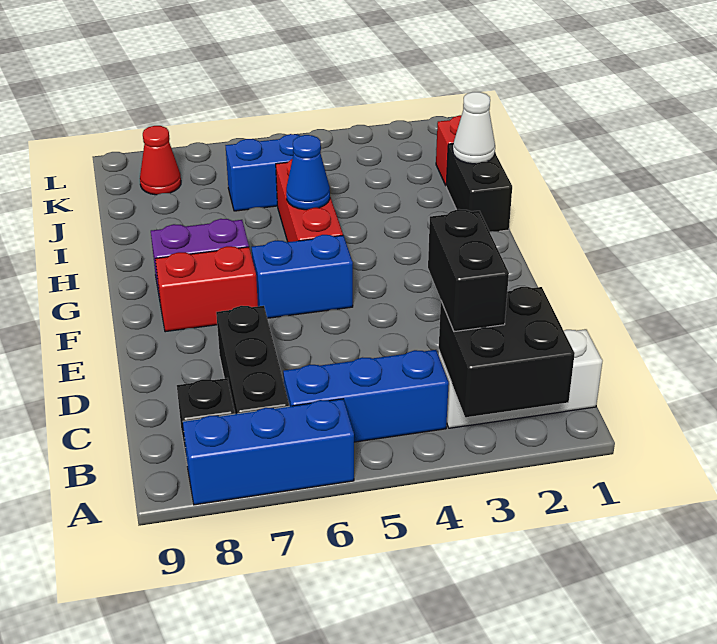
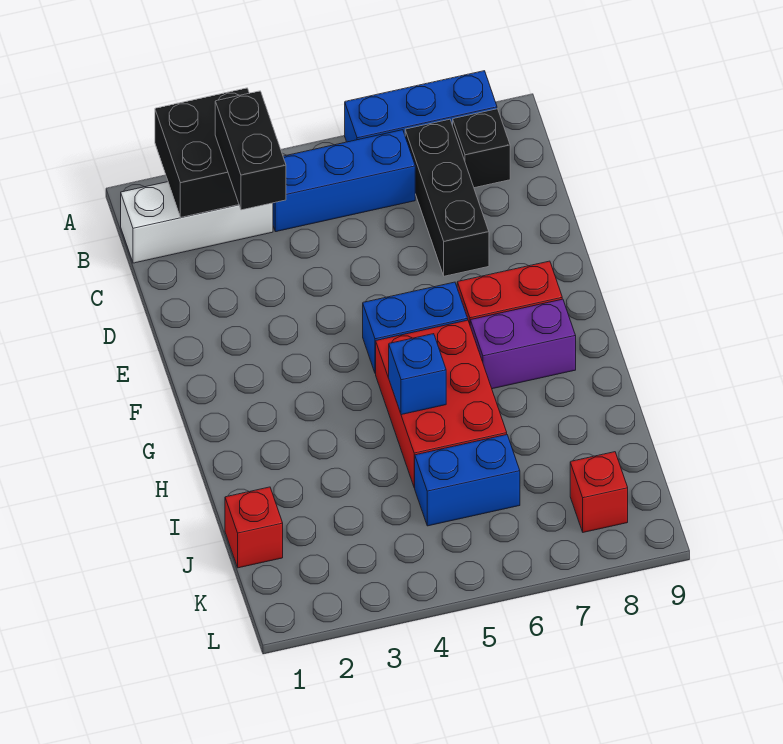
red 1x3 brick [276,159,343,242] -> red 2x3 brick [376,320,507,488]
black 1x2 brick [446,144,512,232] -> none
blue 1x1 cone [286,135,330,210] -> blue 1x1 brick [389,334,446,415]
white 1x1 cone [453,92,495,164] -> none
red 1x1 cone [140,126,181,195] -> red 1x1 brick [570,452,628,532]

